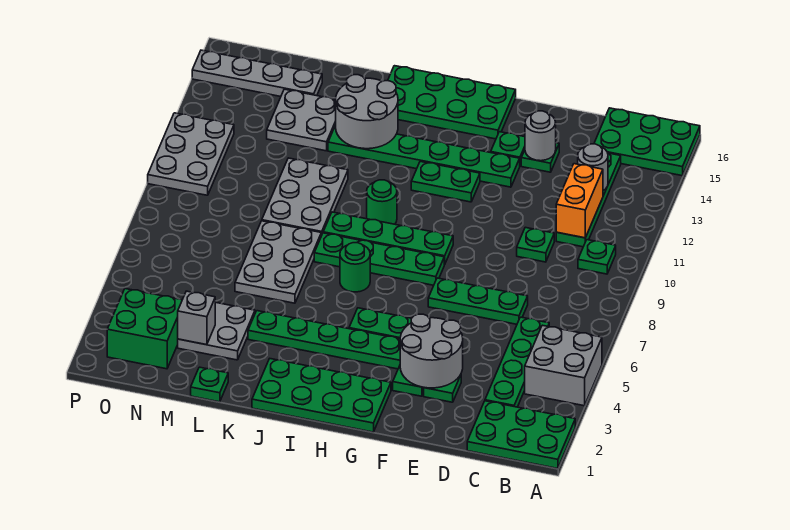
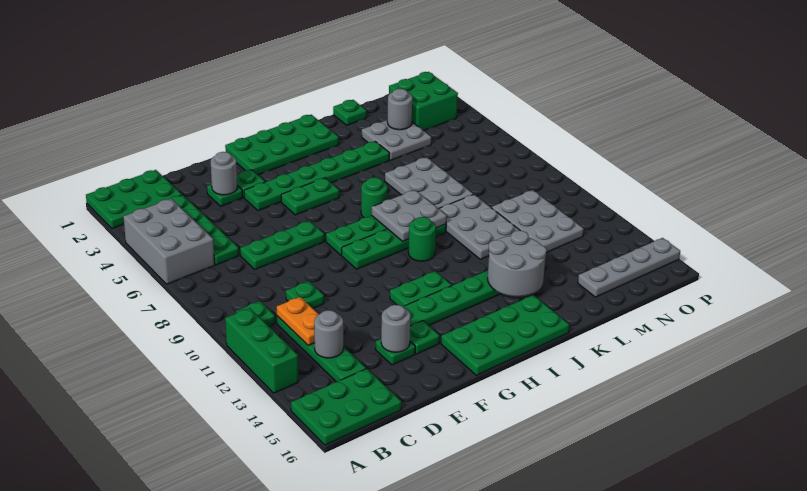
grey 2x2 brick [525,325,602,406] -> grey 2x3 brick [124,199,215,284]
none -> green 1x3 brick [225,308,298,393]
orange 1x2 brick [556,164,603,238] -> orange 1x2 plate [277,297,319,345]
grey 2x2 round brick [400,314,463,388] -> grey 1x1 round brick [211,152,237,195]
grey 2x2 plate [267,89,336,151] -> grey 2x2 plate moved to [372,190,447,241]
grey 1x1 brick [178,291,215,345] -> grey 1x1 round brick [387,89,412,130]
grey 2x3 plate [148,113,234,195] -> grey 2x3 plate moved to [492,190,584,253]

